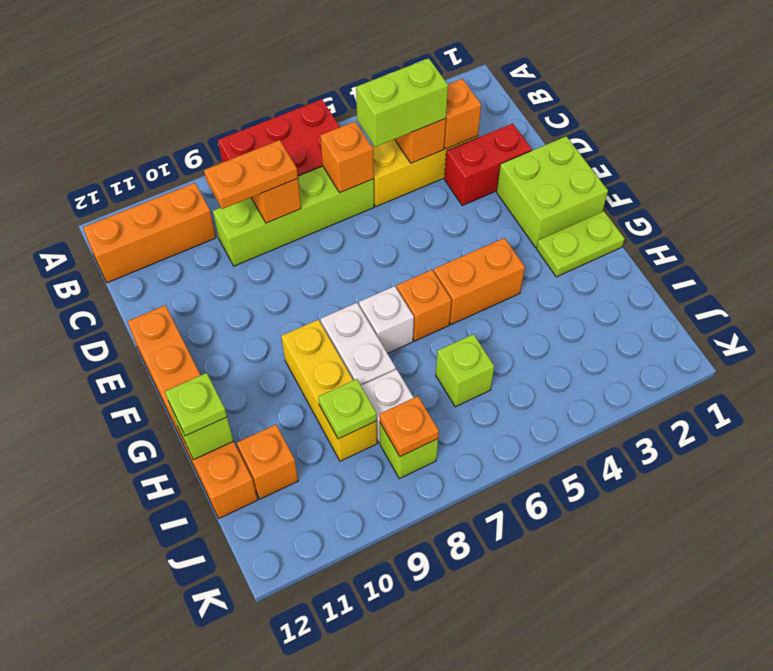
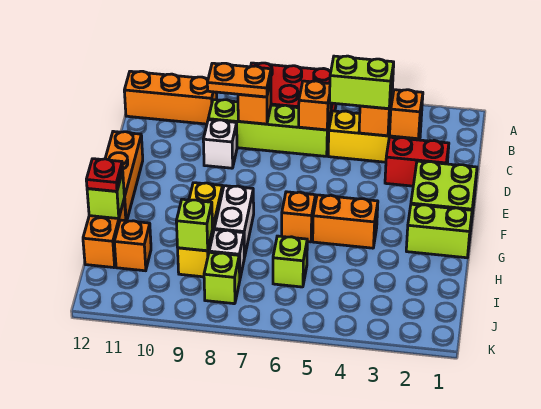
lime 1x2 plate [537,211,625,277] -> lime 1x2 brick [406,204,472,258]
white 1x1 brick [359,286,414,353] -> white 1x1 brick moved to [203,120,237,168]
lime 1x1 plate [165,373,227,436] -> red 1x1 plate [86,159,123,191]
lime 1x1 plate [318,379,377,439] -> lime 1x1 brick [176,199,213,251]
orange 1x1 plate [380,396,439,457] -> none

